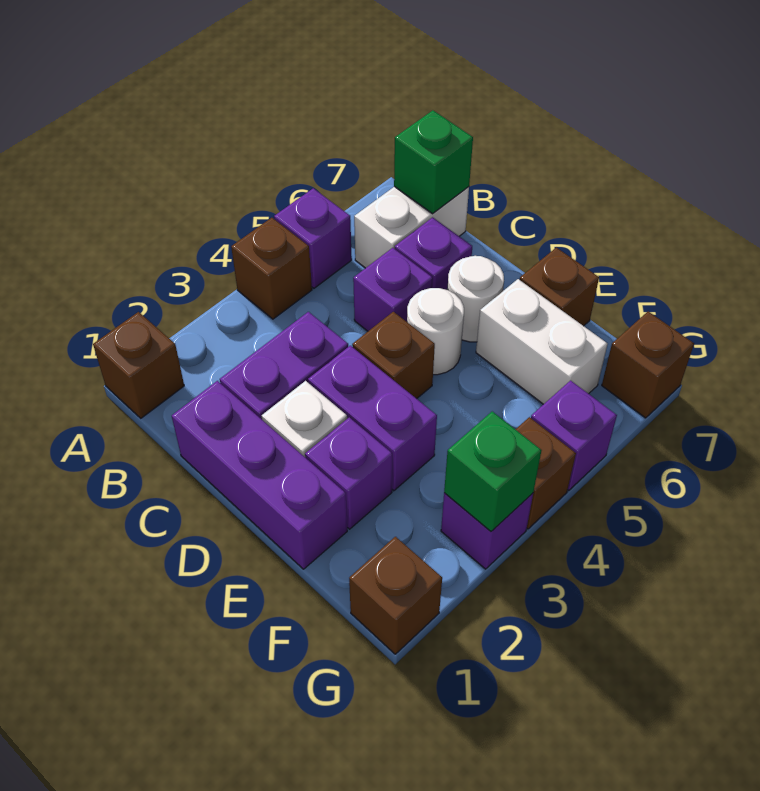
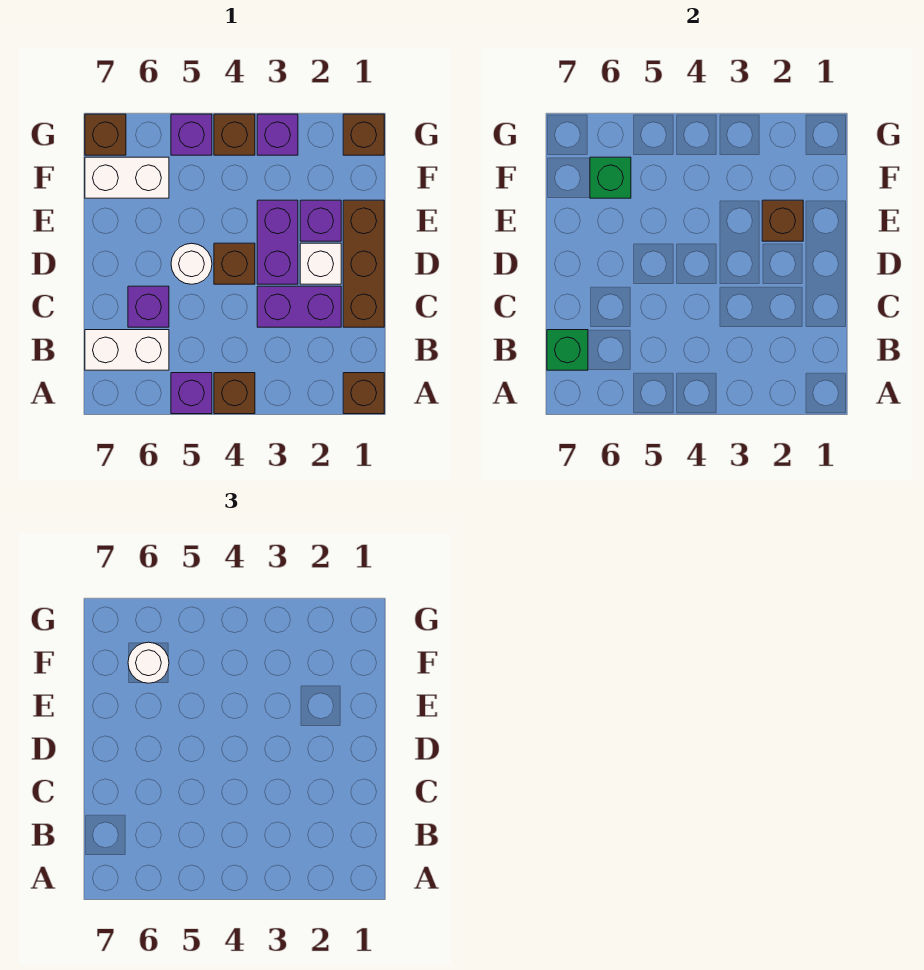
purple 1x3 brick [172,381,347,569] -> brown 1x3 brick [343,200,384,327]
purple 1x1 brick [353,248,433,331] -> none
white 1x1 round brick [447,256,504,342] -> white 1x1 round brick moved to [128,642,169,683]
white 1x2 brick [476,279,608,404] -> white 1x2 brick turned to [85,157,169,198]
brown 1x1 brick [520,248,599,326] -> brown 1x1 brick moved to [762,200,803,241]
green 1x1 brick [444,412,541,531] -> green 1x1 brick moved to [590,157,631,198]

